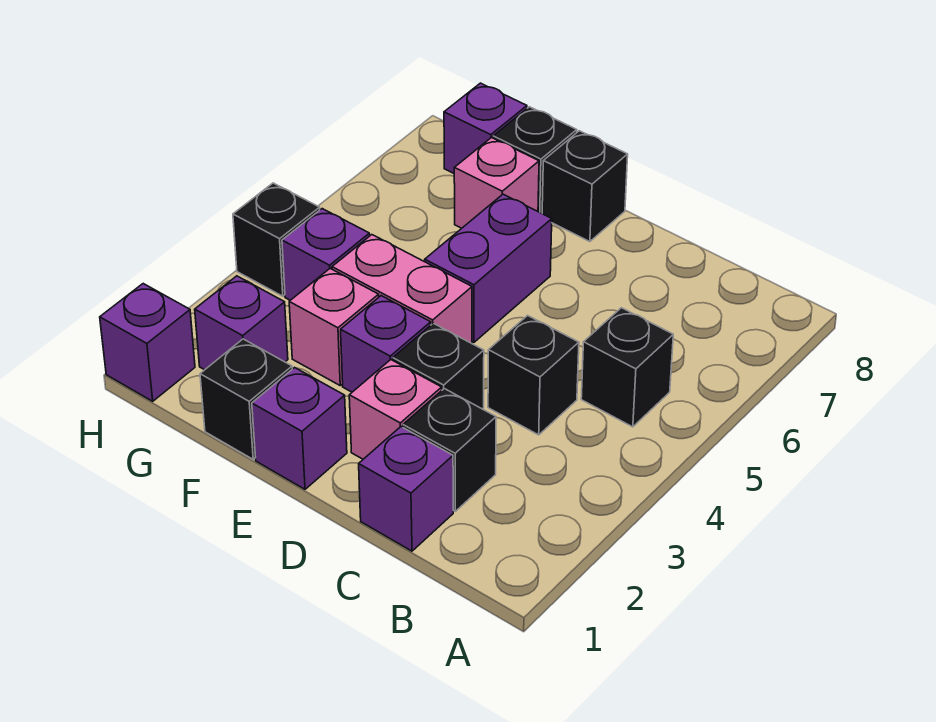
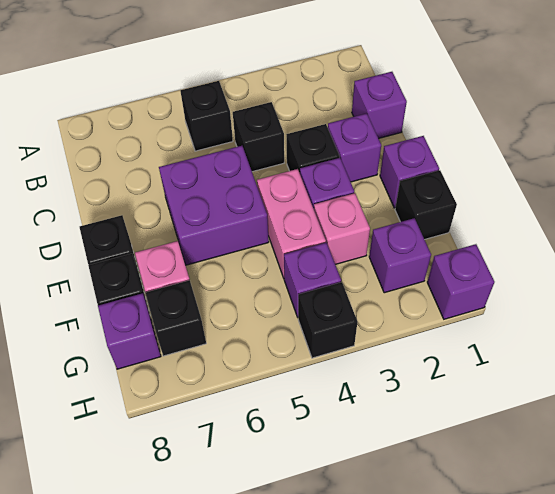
black 1x1 brick [403,389,496,511] -> black 1x1 brick moved to [145,280,206,356]
pink 1x1 brick [349,360,442,459] -> purple 1x1 brick [328,113,381,182]
purple 1x2 brick [425,194,552,342] -> purple 2x2 brick [159,146,269,265]

